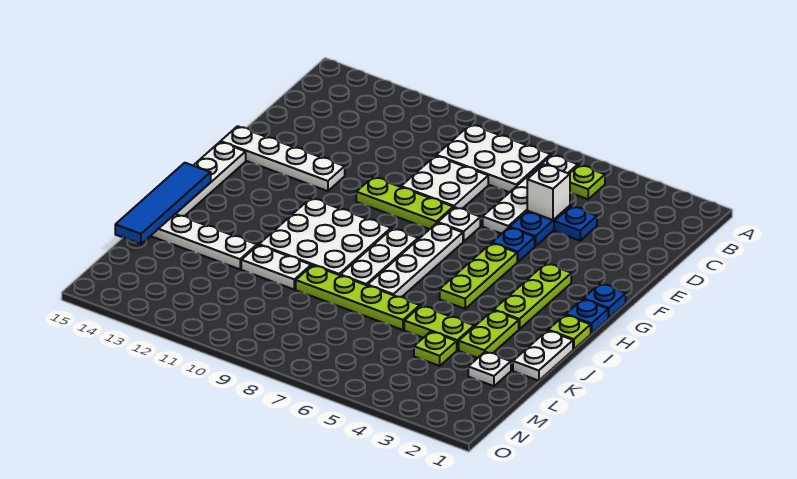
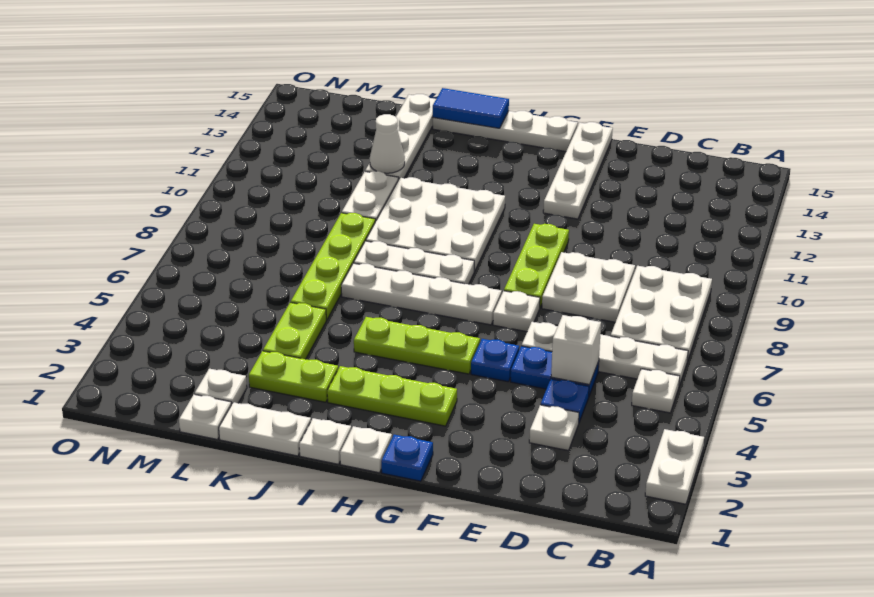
none -> white 1x2 plate [645,429,704,504]
lime 1x1 plate [569,165,605,199] -> white 1x1 plate [632,369,680,413]
none -> white 1x1 plate [529,405,579,451]
blue 1x1 plate [566,299,608,334] -> white 1x1 plate [340,426,392,473]
lime 1x1 plate [548,315,591,349] -> white 1x1 plate [299,418,351,464]
blue 1x4 tile [115,163,211,244] -> blue 1x2 tile [433,88,509,128]
none -> white 1x1 cone [370,114,405,173]
none -> white 1x1 plate [179,394,231,440]
lime 1x1 plate [414,332,457,366] -> none

